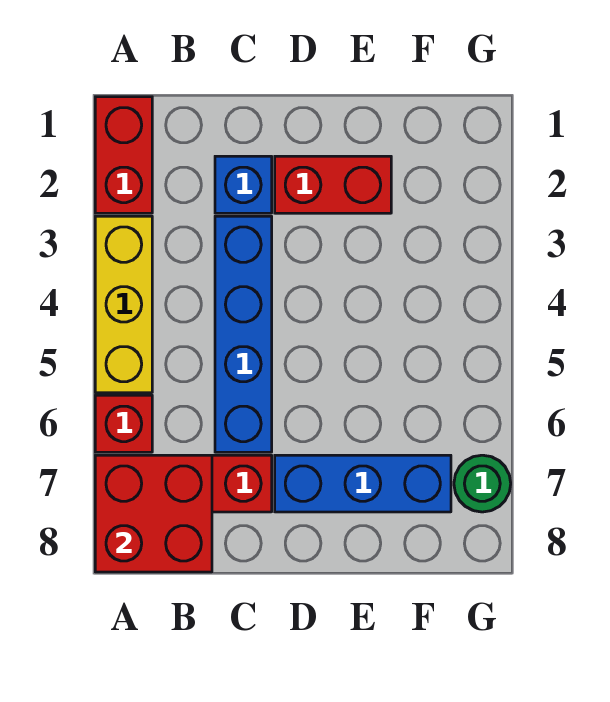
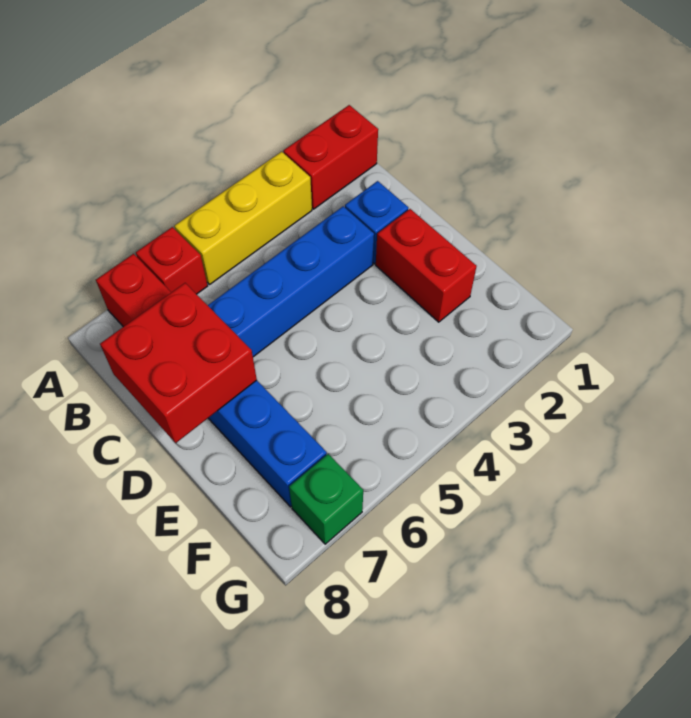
red 2x2 brick [95,455,212,572] -> red 2x2 brick moved to [100,283,257,443]
green 1x1 round brick [454,455,511,512] -> green 1x1 brick [289,454,363,544]

